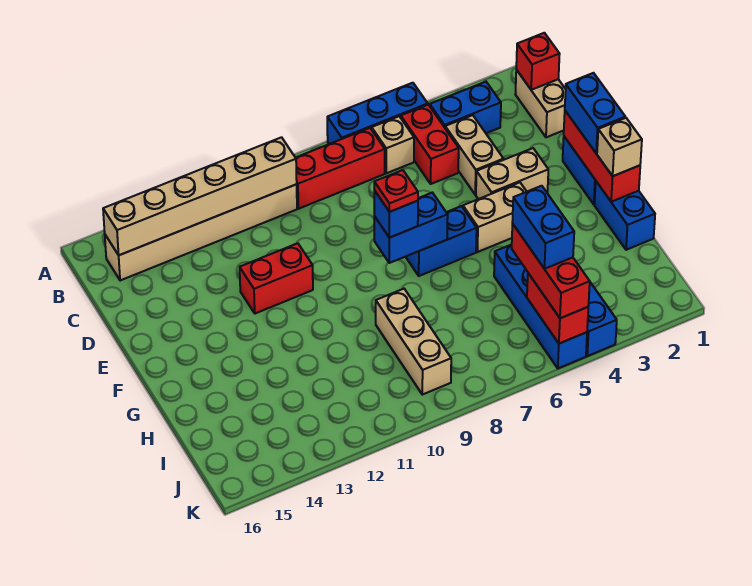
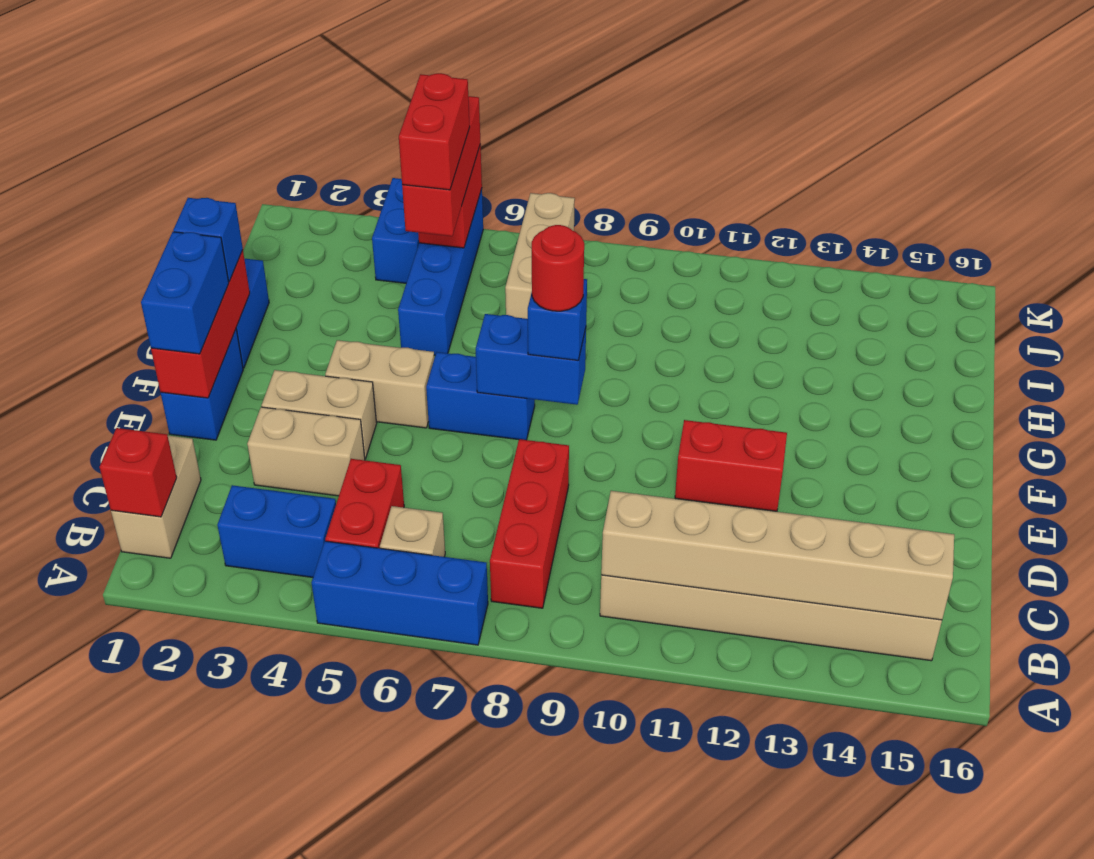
red 1x3 brick [296,128,385,209] -> red 1x3 brick turned to [490,439,569,608]
tan 1x2 brick [445,115,503,195] -> tan 1x2 brick turned to [247,407,365,496]
red 1x1 plate [374,170,418,212] -> red 1x1 round brick [532,225,584,311]
tan 1x1 brick [597,118,642,176] -> blue 1x1 brick [173,198,243,282]
tan 1x3 brick [376,289,451,395] -> tan 1x3 brick moved to [505,193,575,319]
blue 1x2 brick [512,186,574,269] -> red 1x2 brick [399,73,470,190]

